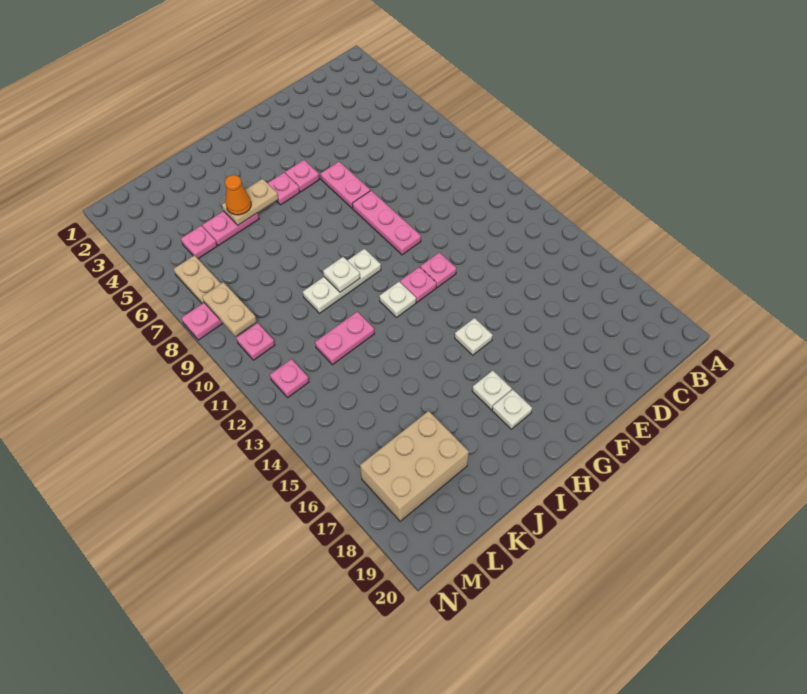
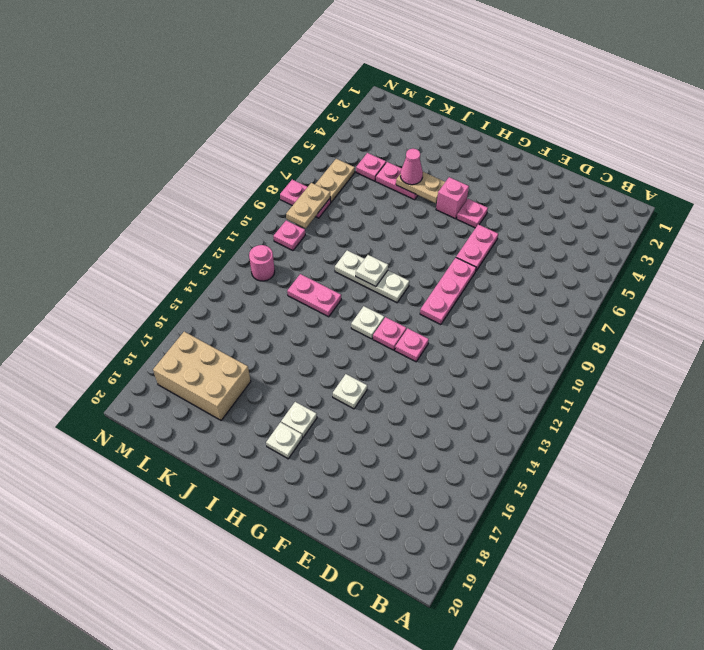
pink 1x1 plate [268,173,300,205] -> pink 1x1 brick [436,177,469,219]
orange 1x1 cone [225,175,251,215] -> pink 1x1 cone [400,149,423,185]
pink 1x1 plate [270,359,309,397] -> pink 1x1 round brick [249,245,275,281]

